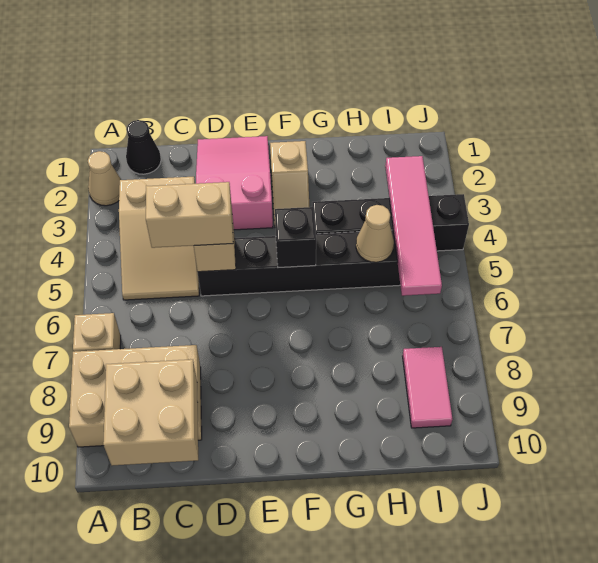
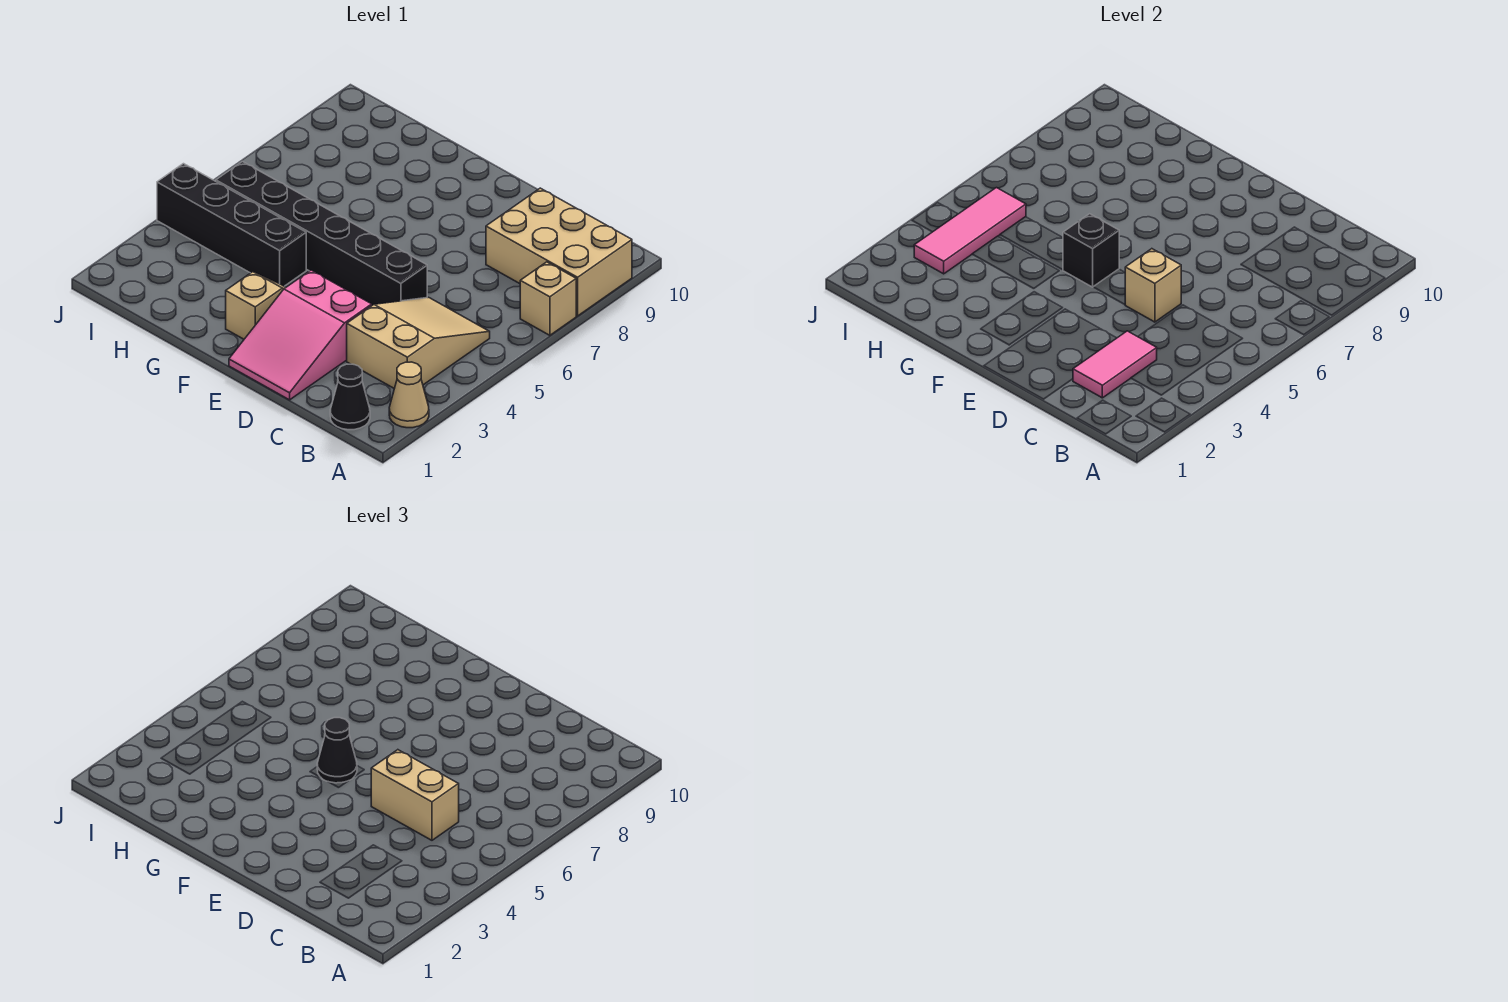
tan 2x2 brick [103,359,198,466] -> none
none -> black 1x1 cone [317,718,357,783]
tan 1x1 cone [356,205,394,262] -> none
pink 1x4 tile [385,156,442,296] -> pink 1x3 tile [914,188,1026,274]
pink 1x2 tile [403,347,452,428] -> pink 1x2 tile moved to [1073,331,1157,398]

